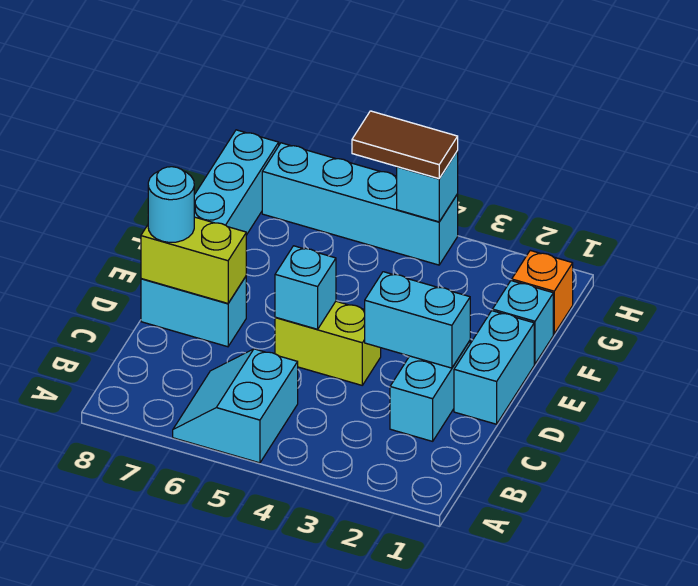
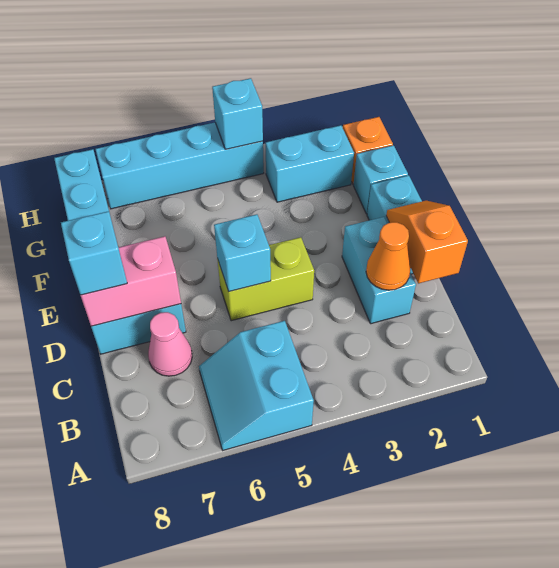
none -> orange 1x2 slope [386,201,468,283]
none -> orange 1x1 cone [366,222,411,290]
none -> pink 1x1 cone [148,312,192,376]
cyan 1x2 brick [365,272,470,368] -> cyan 1x2 brick moved to [265,125,354,202]
lime 1x2 brick [141,217,246,303] -> pink 1x2 brick [81,236,181,326]
cyan 1x1 round brick [148,167,194,242] -> cyan 1x1 brick [61,211,127,295]
brown 1x2 tile [352,111,458,179] -> none

